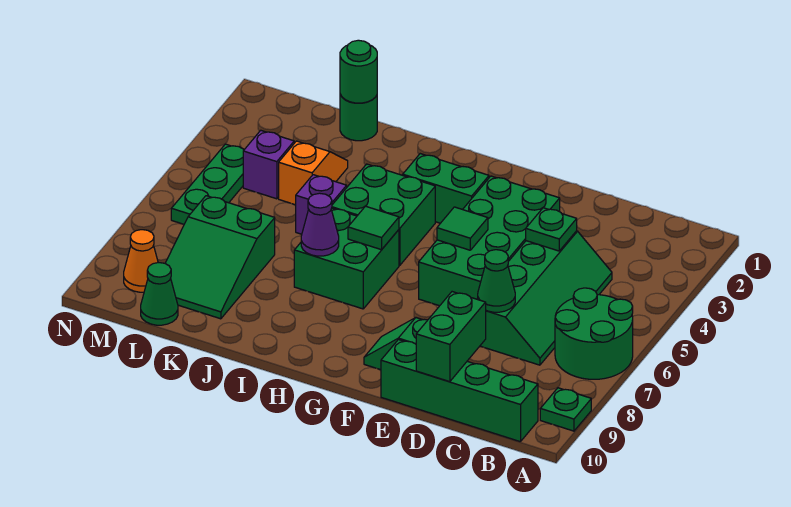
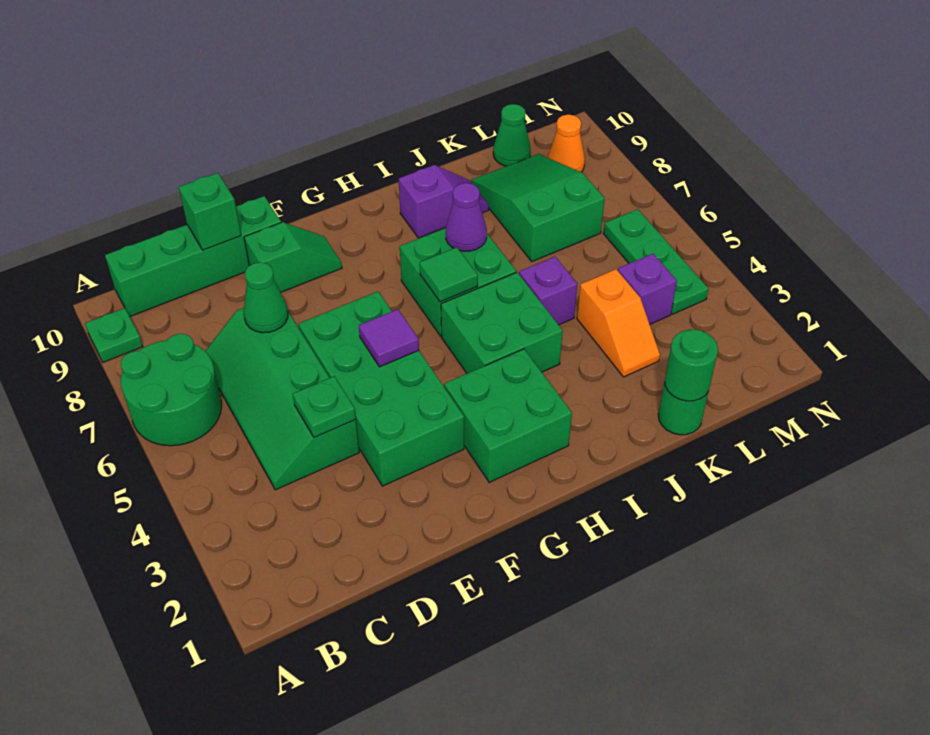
green 1x2 brick [416,292,486,382] -> green 1x1 brick [179,173,241,250]
green 1x1 tile [437,207,488,250] -> purple 1x1 tile [359,309,419,367]
green 1x2 brick [403,154,489,223] -> green 2x2 brick [444,349,572,482]
none -> purple 1x2 slope [399,165,489,238]

